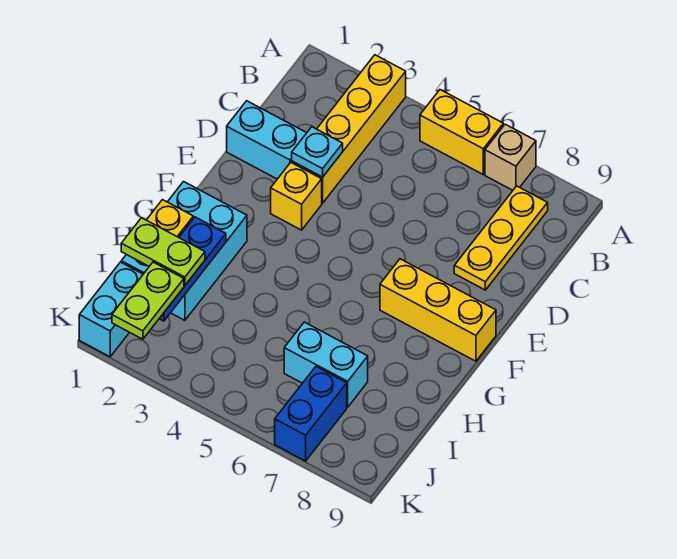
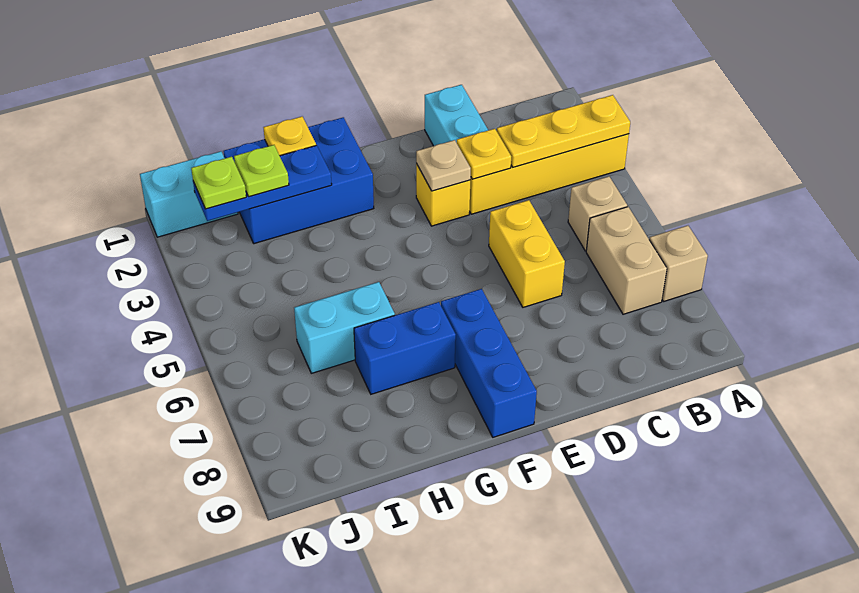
yellow 1x2 brick [420,90,503,174] -> yellow 1x2 brick moved to [489,200,565,307]
none -> tan 1x1 brick [568,176,627,251]
none -> tan 1x2 brick [586,207,667,314]
yellow 1x3 plate [454,186,548,290] -> yellow 1x3 plate moved to [497,95,630,167]
cyan 1x1 plate [292,127,343,177] -> yellow 1x1 plate [457,129,511,179]
none -> tan 1x1 plate [416,140,471,191]
yellow 1x3 brick [380,259,496,361] -> blue 1x3 brick [441,289,537,437]
cyan 2x3 brick [121,182,247,320] -> blue 2x3 brick [224,117,374,244]
lime 1x2 plate [121,218,205,285] -> lime 1x1 plate [234,145,289,197]
cyan 1x2 brick [284,322,368,407] -> cyan 1x2 brick turned to [294,282,395,373]
lime 1x2 plate [112,262,184,339] -> lime 1x1 plate [191,157,246,209]
blue 1x2 brick [275,367,347,461] -> blue 1x2 brick moved to [354,302,456,394]

